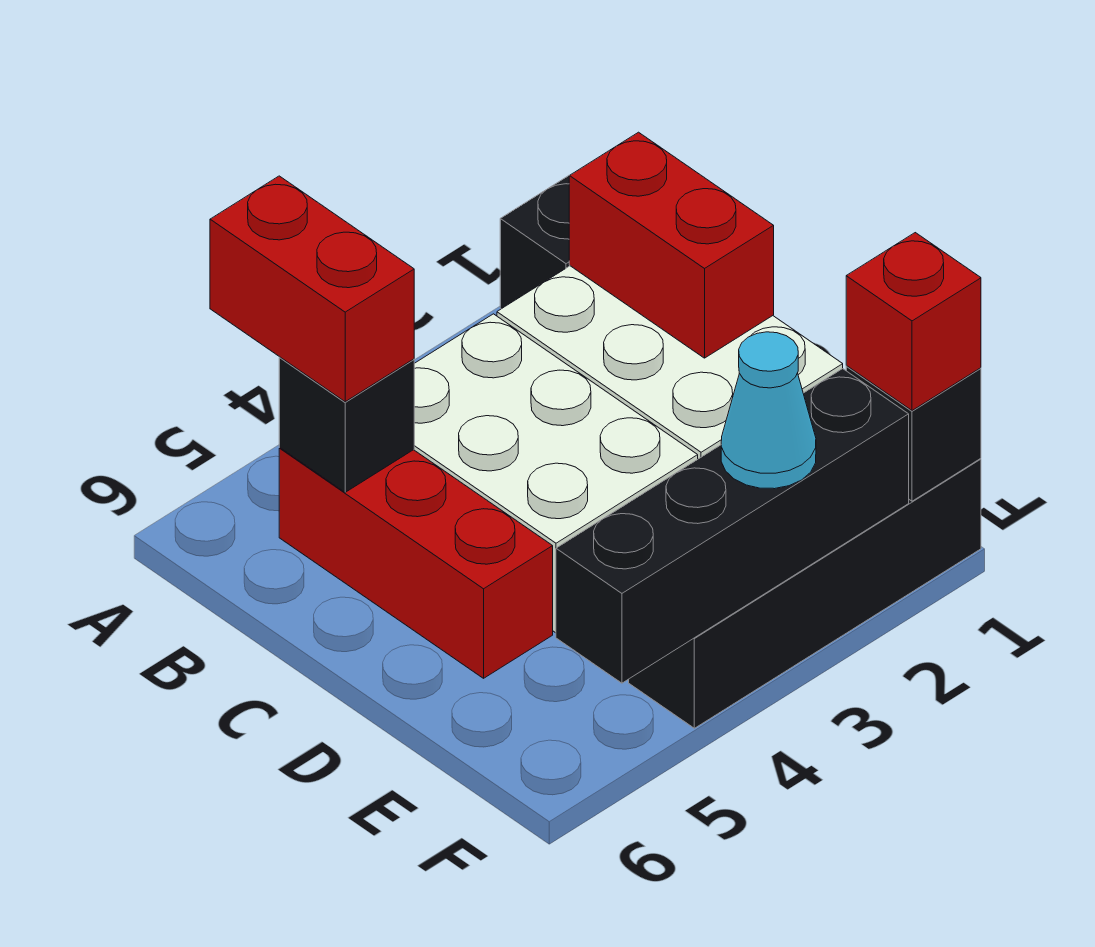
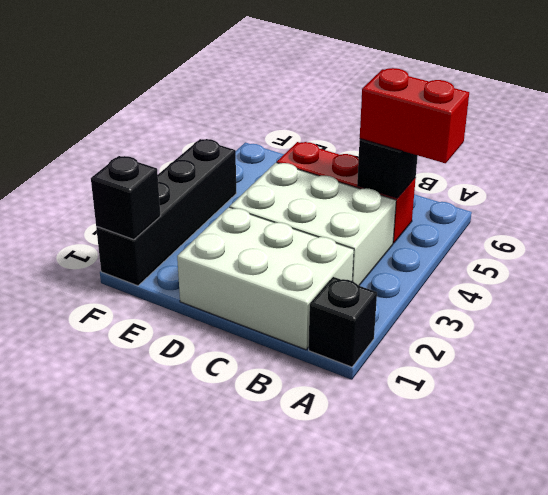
red 1x2 brick [569,132,774,358] -> none
red 1x1 brick [846,233,981,411] -> none
black 1x4 brick [556,369,909,683] -> none
cyan 1x1 cone [721,332,816,489] -> none

